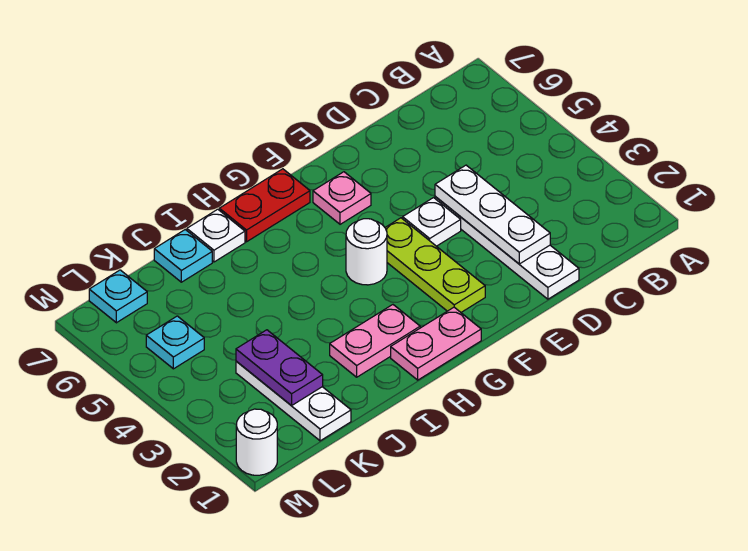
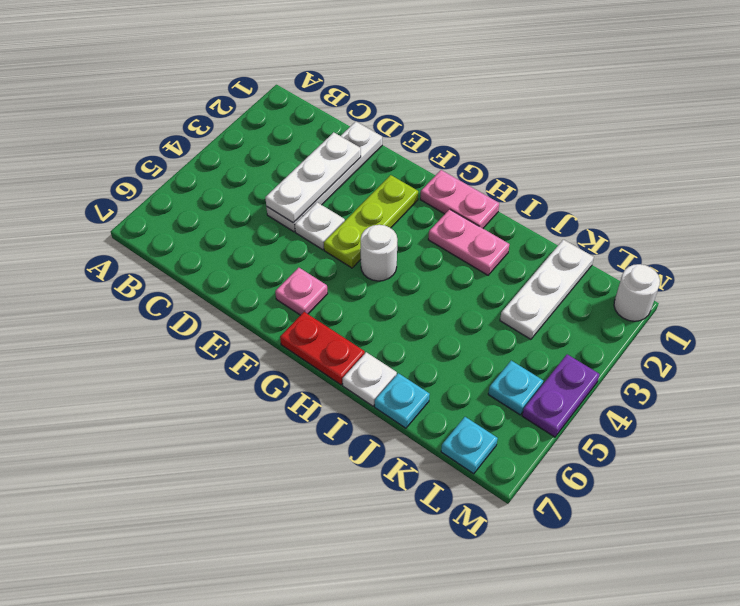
purple 1x2 plate [236,330,323,406] -> purple 1x2 plate moved to [522,354,600,437]

